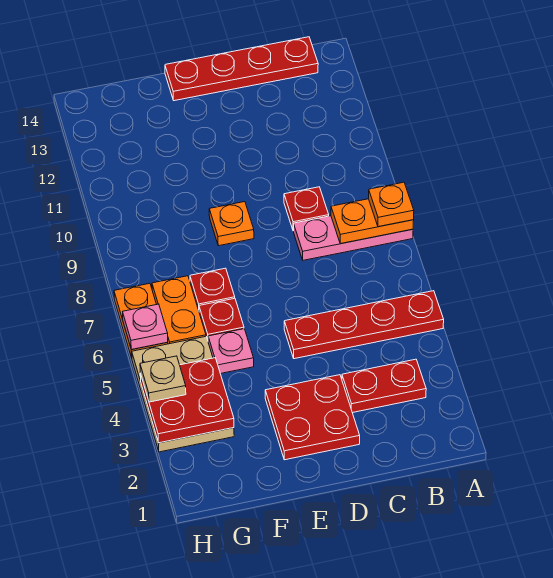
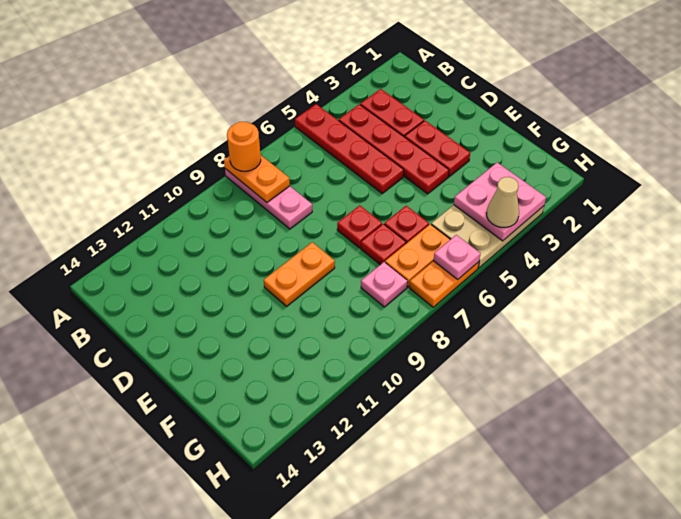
orange 1x1 plate [368,182,414,227] -> orange 1x1 round brick [227,122,261,171]
red 1x4 plate [165,37,318,101] -> red 1x4 plate moved to [339,104,449,194]
red 1x1 plate [284,187,329,231] -> red 1x1 plate moved to [337,205,382,248]
red 2x2 plate [265,375,360,460] -> red 1x2 plate [405,121,470,176]
orange 1x1 plate [209,202,254,246] -> orange 1x2 plate [264,242,335,306]
pink 1x1 plate [208,329,254,374] -> pink 1x1 plate moved to [361,262,408,307]
red 2x2 plate [140,358,234,443] -> pink 2x2 plate [454,163,546,241]
tan 1x1 plate [140,356,186,402] -> tan 1x1 cone [487,177,519,227]

